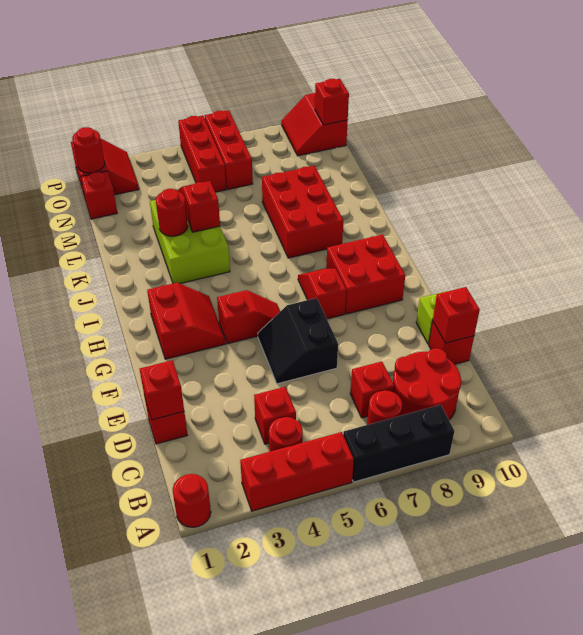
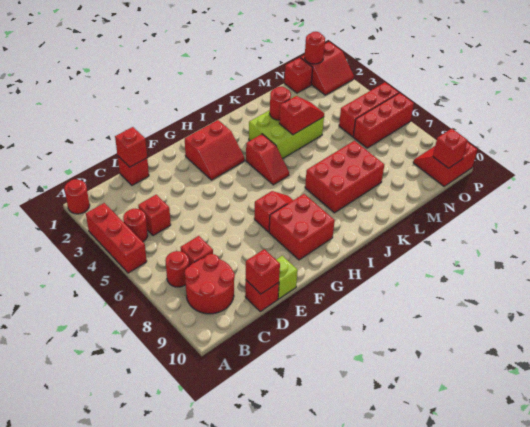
black 1x3 brick [343,405,454,482] -> none
black 2x2 slope [258,298,338,384] -> none
red 1x2 slope [217,290,280,344] -> red 1x2 slope moved to [246,134,289,185]

